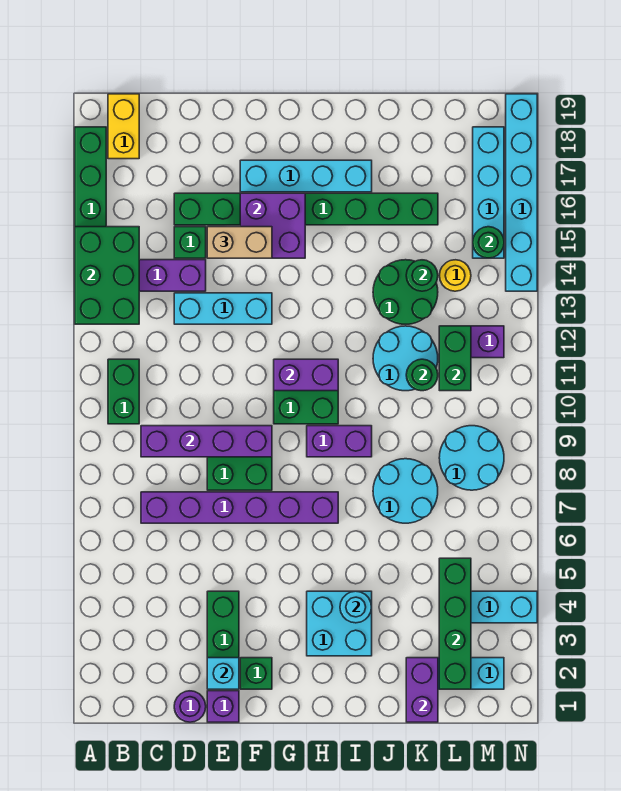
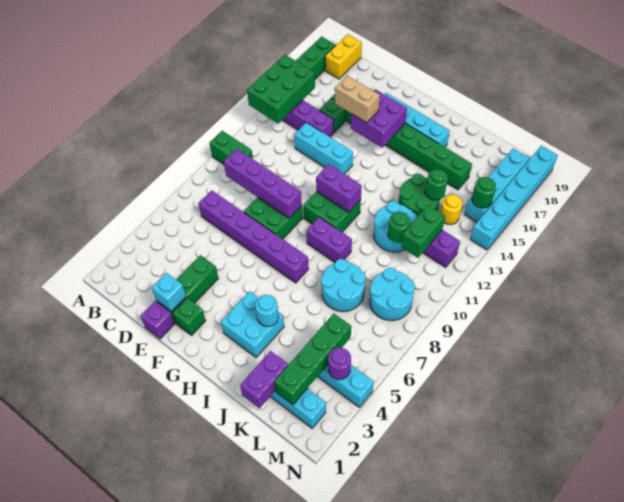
green 1x2 brick [108,359,139,424] -> green 1x2 brick turned to [210,131,253,164]
purple 1x1 round brick [174,691,206,722] -> purple 1x1 round brick moved to [328,348,351,379]

